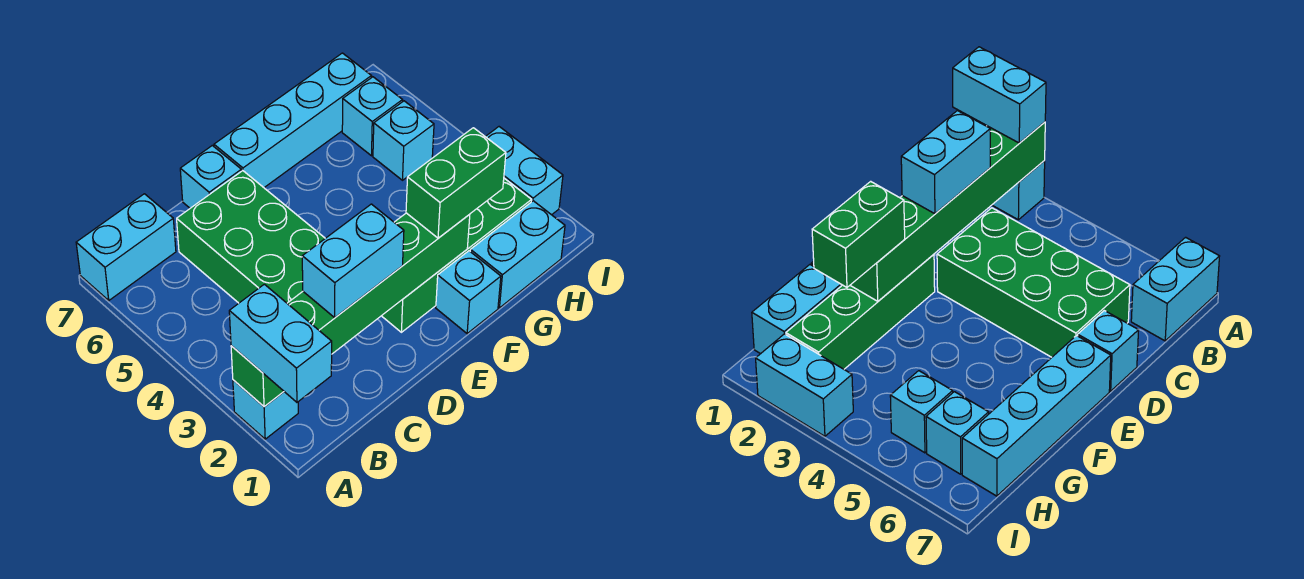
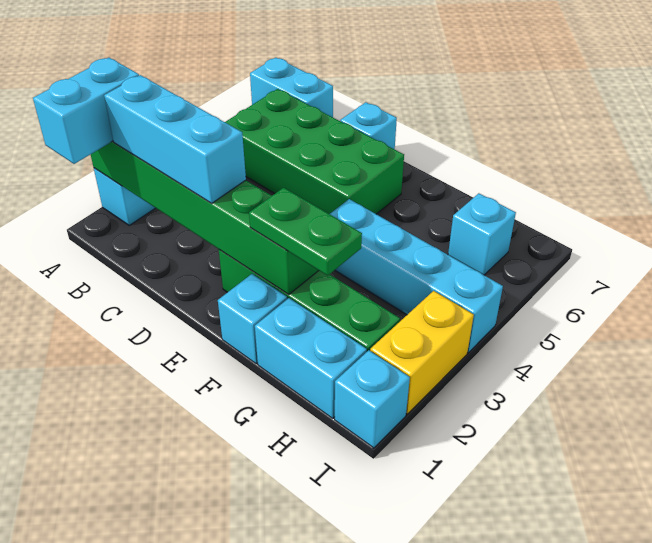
cyan 1x2 brick [302,204,404,318] -> cyan 1x3 brick [104,75,246,203]
green 2x4 brick [177,171,325,303] -> green 2x4 brick turned to [225,89,404,214]
cyan 1x4 brick [214,53,372,187] -> cyan 1x4 brick moved to [330,199,503,353]
green 1x2 brick [406,128,506,238] -> green 1x2 plate [249,188,362,276]
cyan 1x1 brick [373,101,434,180] -> cyan 1x1 brick moved to [335,350,410,448]
cyan 1x2 brick [485,127,563,215] -> yellow 1x2 brick [370,291,474,414]

